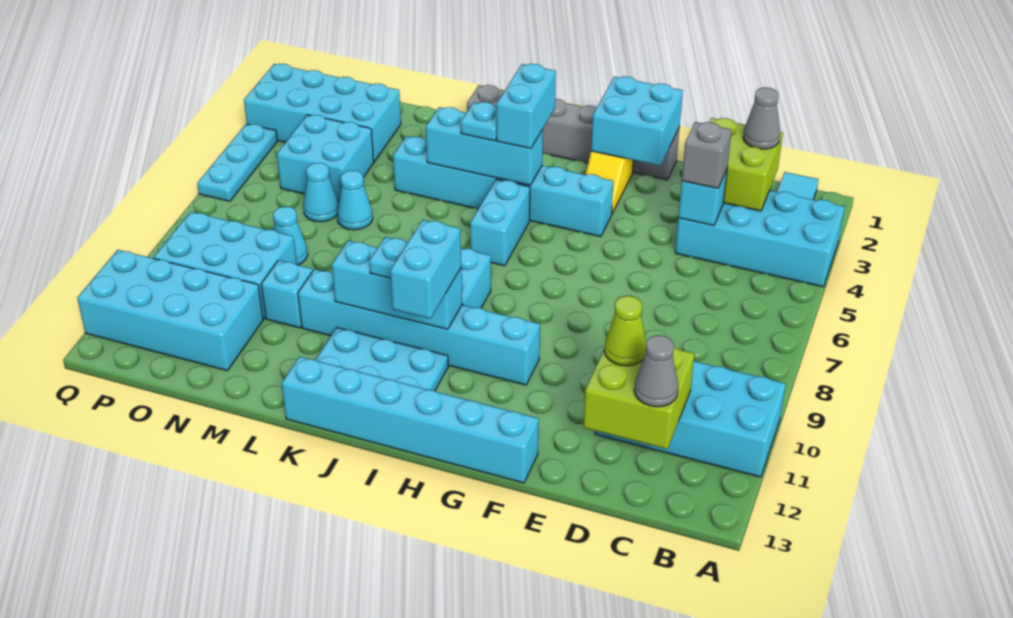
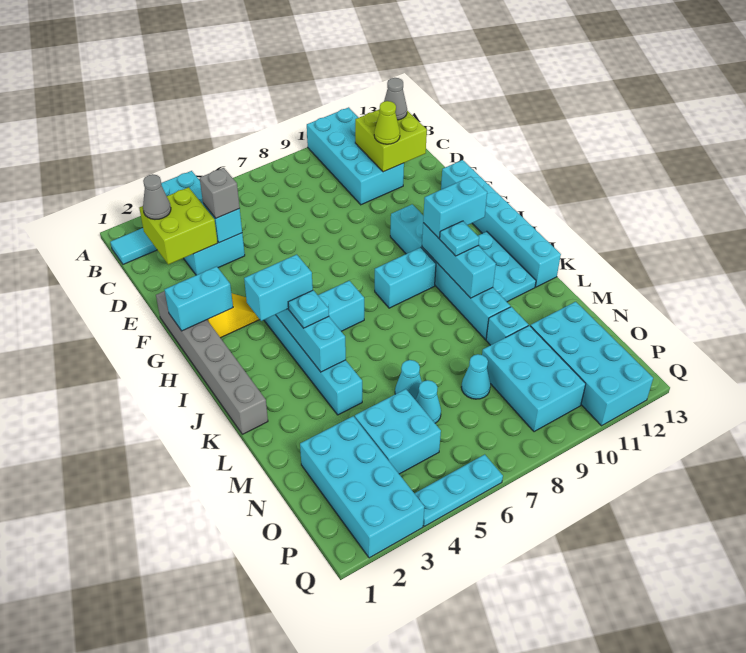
cyan 2x2 brick [591,76,683,166] -> cyan 1x2 brick [165,266,233,331]

